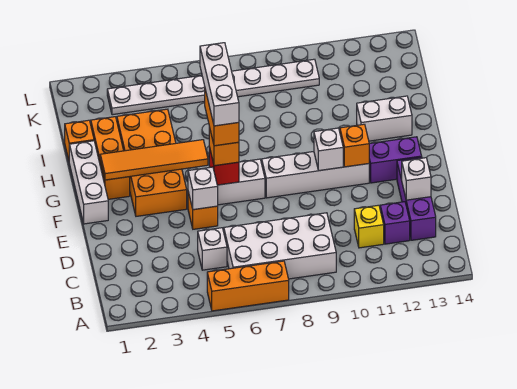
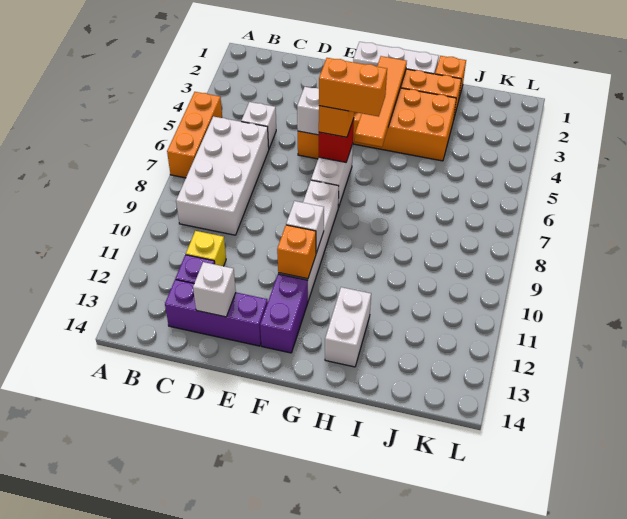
white 1x3 brick [200,43,239,126] -> none
white 1x8 plate [107,59,319,115] -> none

